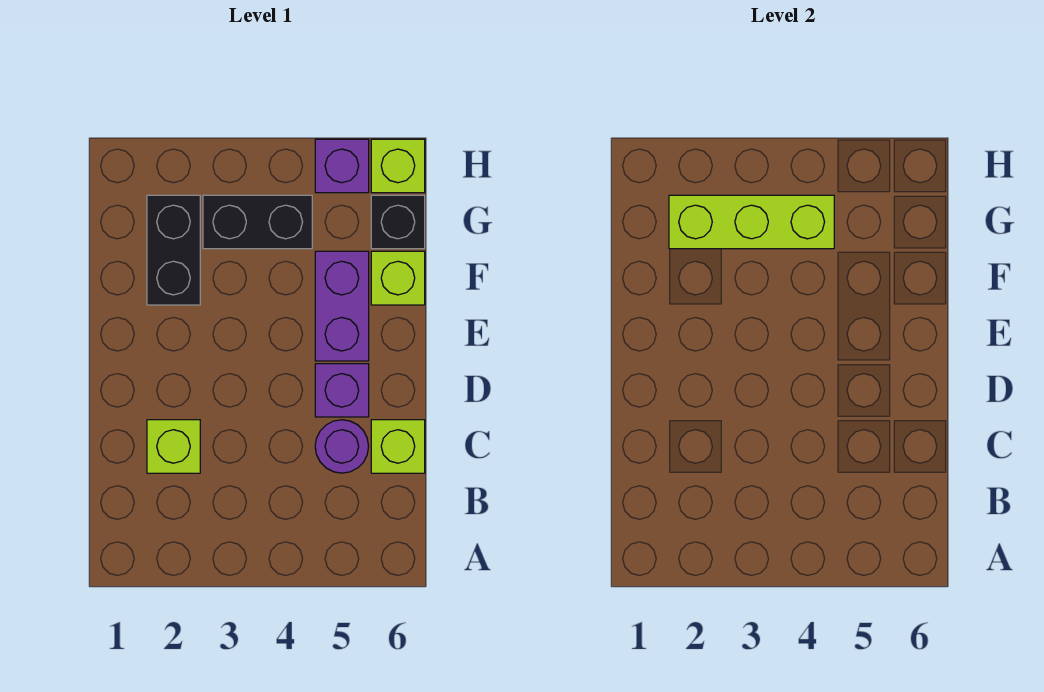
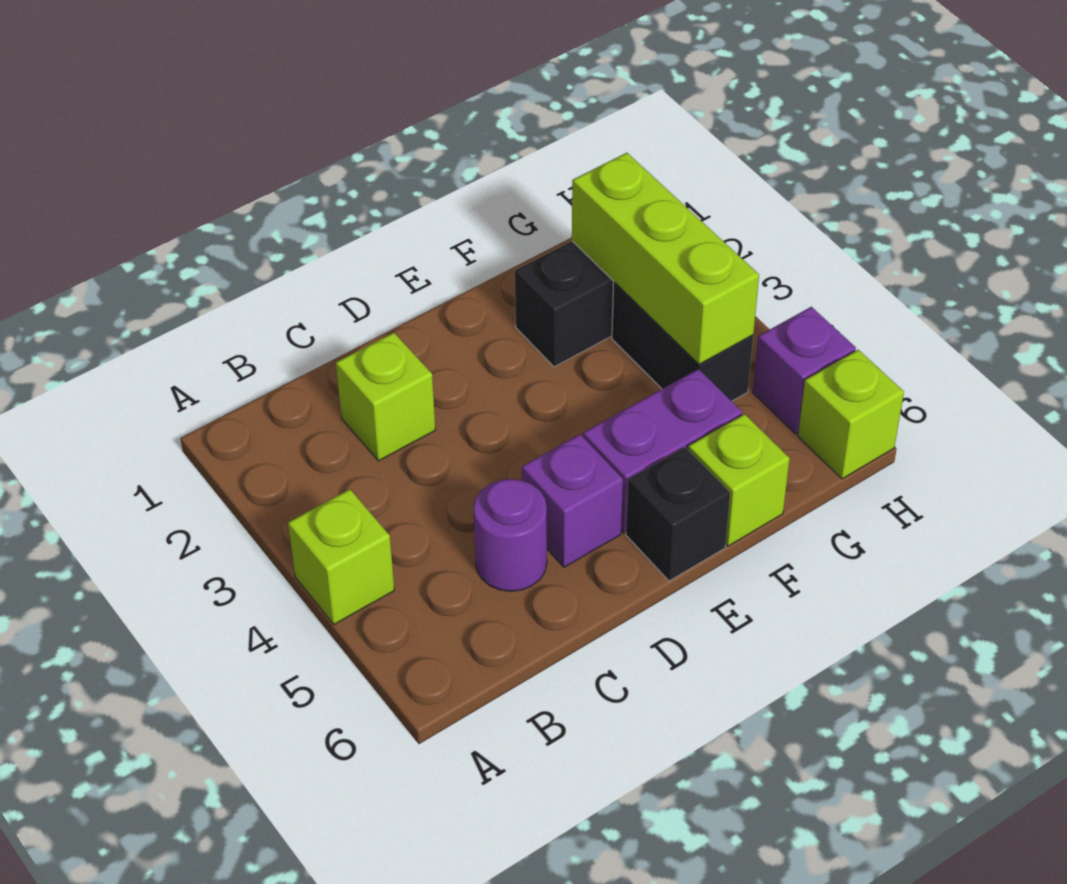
lime 1x1 brick [371,420,425,473] -> lime 1x1 brick moved to [288,489,394,624]
black 1x1 brick [371,195,425,249] -> black 1x1 brick moved to [626,447,730,581]

